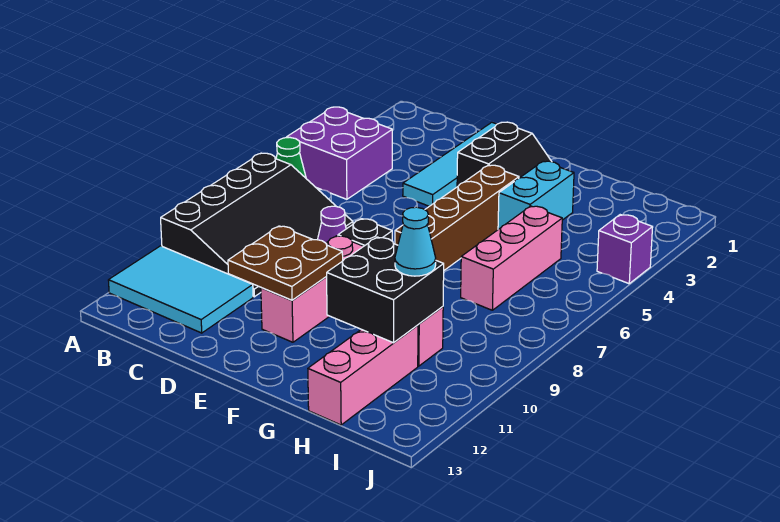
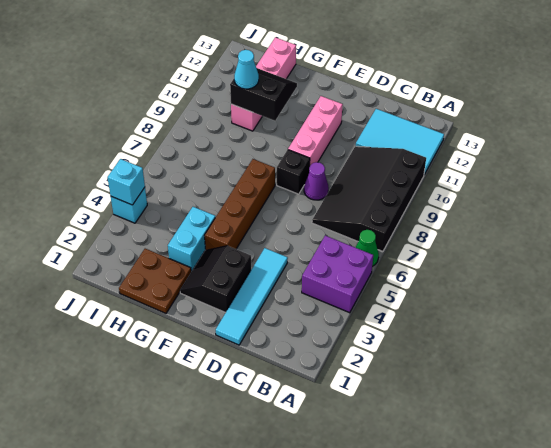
brown 2x2 plate [228,226,343,300] -> brown 2x2 plate moved to [119,249,191,313]
black 2x2 brick [326,237,444,343] -> black 2x2 slope [230,68,297,121]
pink 1x3 brick [461,206,562,310] -> none
purple 1x1 brick [597,215,653,284] -> cyan 1x1 brick [111,188,147,223]
none -> cyan 1x1 brick [107,159,145,205]

